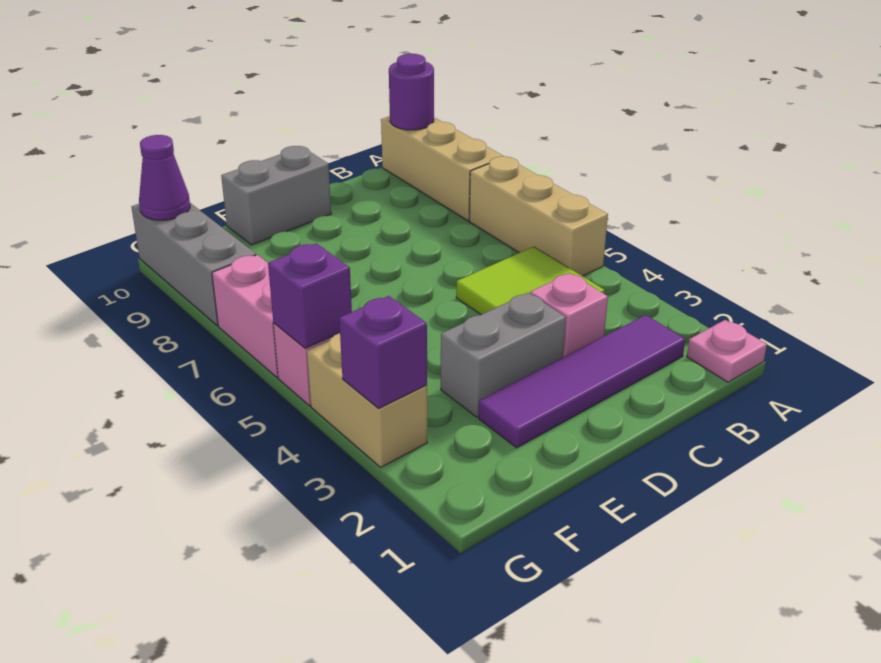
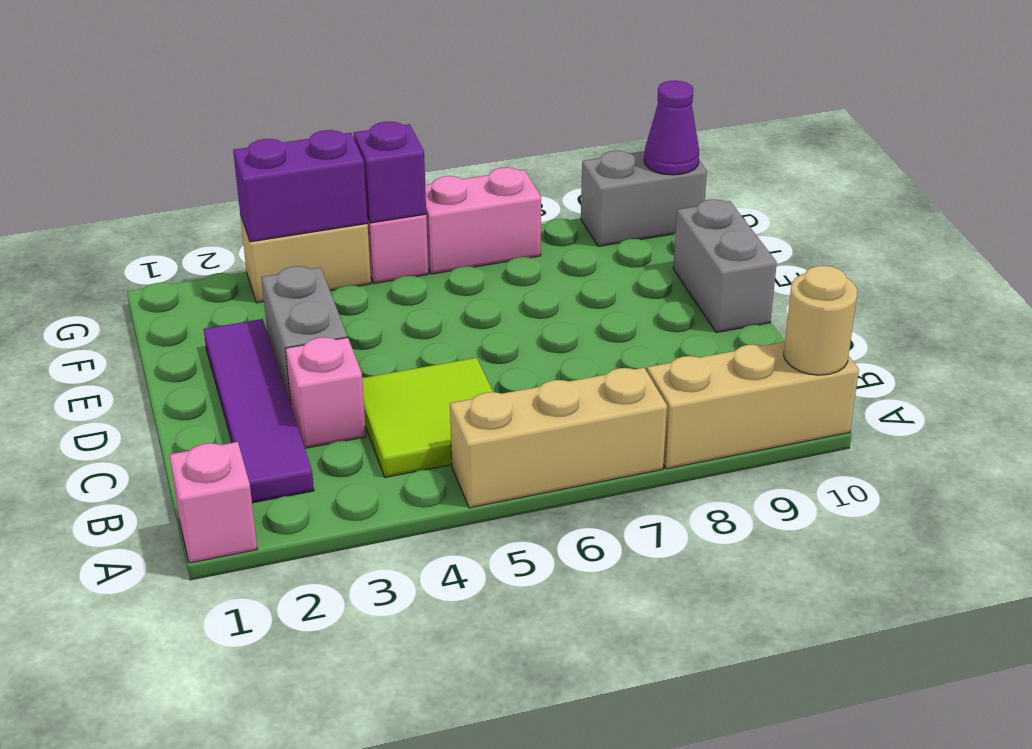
pink 1x1 plate [687,320,767,382] -> pink 1x1 brick [169,442,257,563]
purple 1x1 round brick [389,54,434,130] -> tan 1x1 round brick [784,266,857,375]
purple 1x1 brick [339,296,427,408] -> purple 1x2 brick [233,130,367,242]
grey 1x3 brick [132,203,256,326] -> grey 1x2 brick [581,151,707,247]

